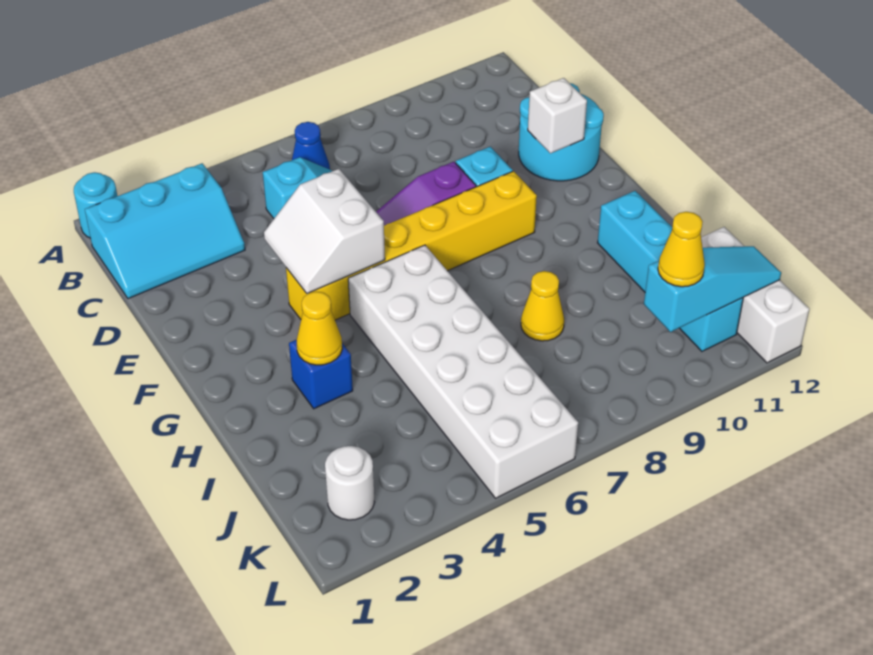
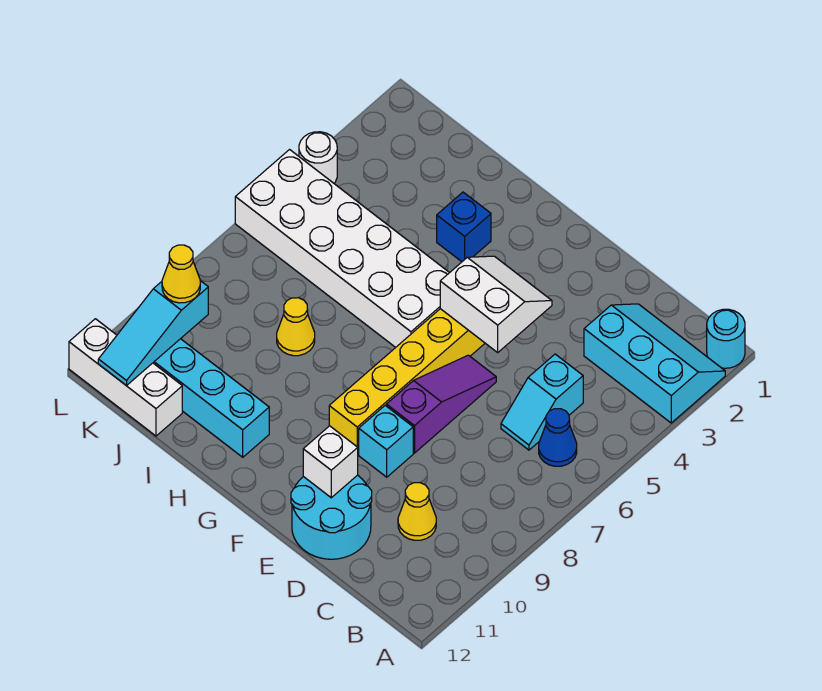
cyan 2x3 slope [85,163,245,299] -> cyan 2x3 slope turned to [584,304,725,423]
yellow 1x1 cone [297,292,342,365] -> yellow 1x1 cone moved to [398,483,436,540]
white 1x1 round brick [325,446,375,520] -> white 1x1 round brick moved to [299,132,337,183]

